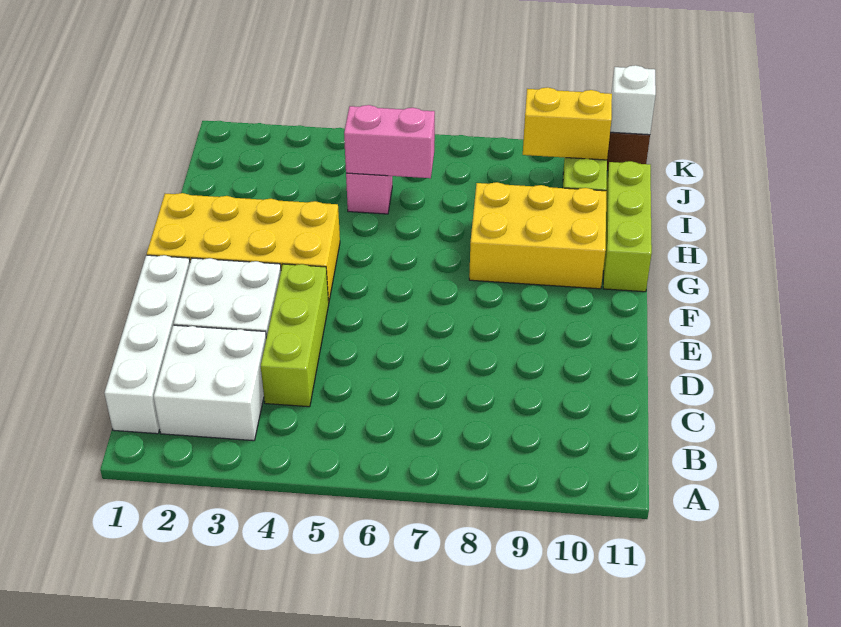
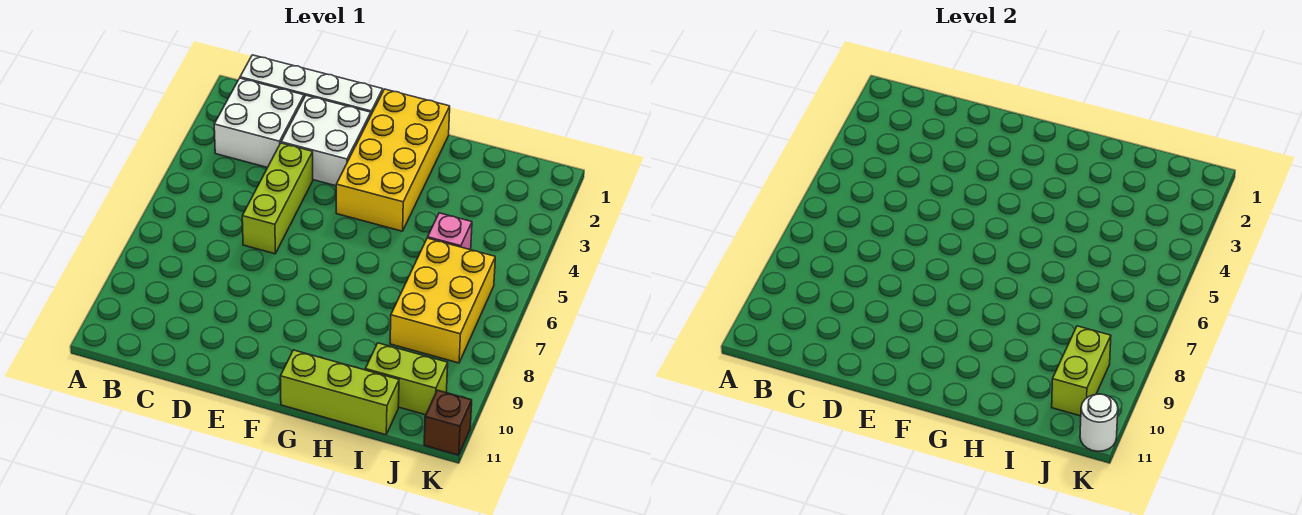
lime 1x3 brick [261,264,329,407] -> lime 1x3 brick turned to [242,143,313,254]
yellow 2x3 brick [469,182,606,289] -> yellow 2x3 brick moved to [390,238,495,363]
pink 1x2 brick [344,105,435,178] -> none
yellow 1x2 brick [523,87,612,160] -> lime 1x2 brick [1052,326,1111,416]
white 1x1 brick [610,65,656,135] -> white 1x1 round brick [1080,394,1118,451]

